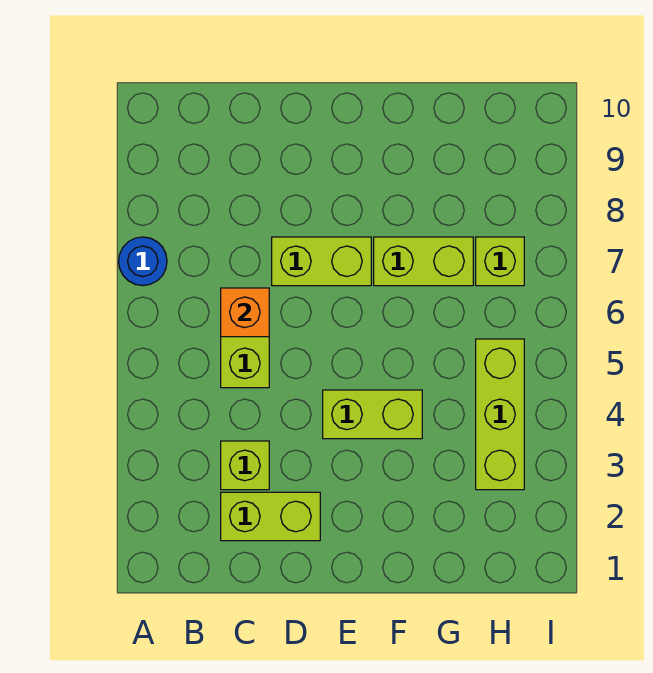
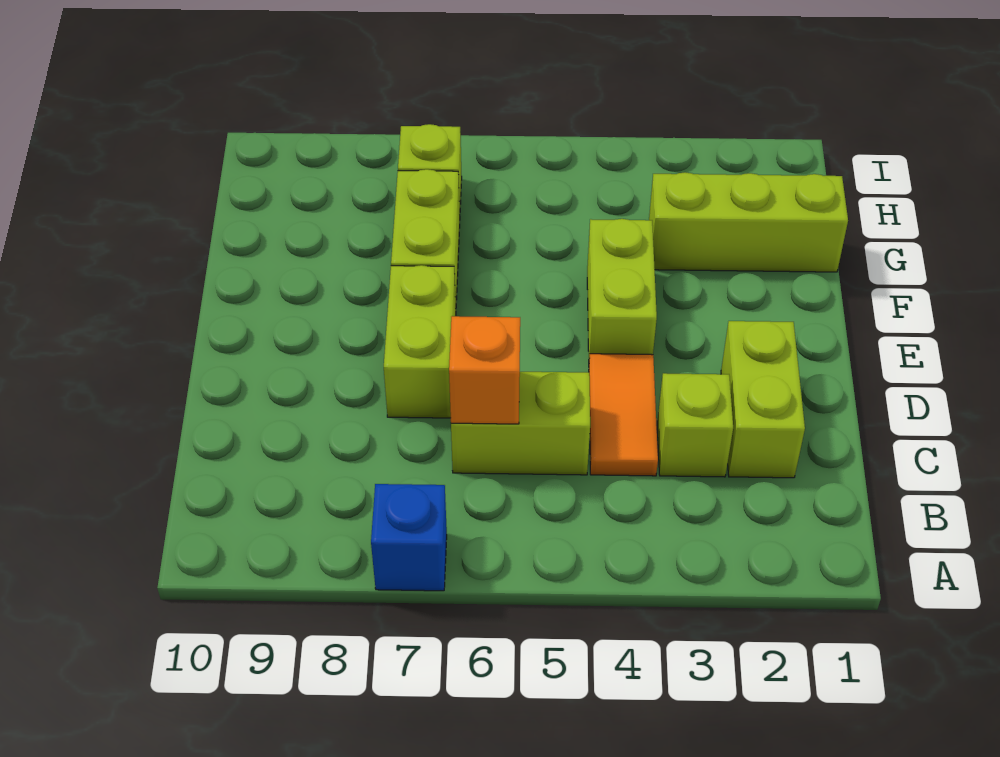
blue 1x1 round brick [119,237,167,286] -> blue 1x1 brick [371,484,447,591]
none -> orange 1x2 tile [589,354,658,476]
lime 1x3 brick [476,339,524,490] -> lime 1x3 brick moved to [649,172,848,272]

